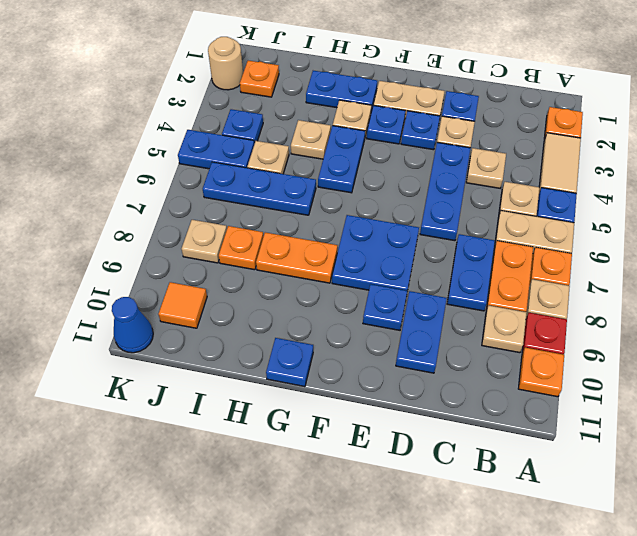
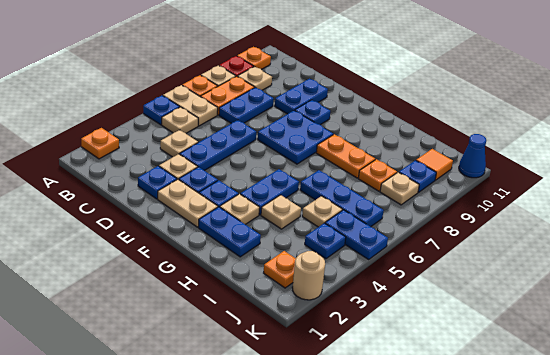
tan 1x2 tile [539,133,581,193] -> none
blue 1x1 plate [266,338,313,387] -> blue 1x1 plate moved to [399,160,436,192]

